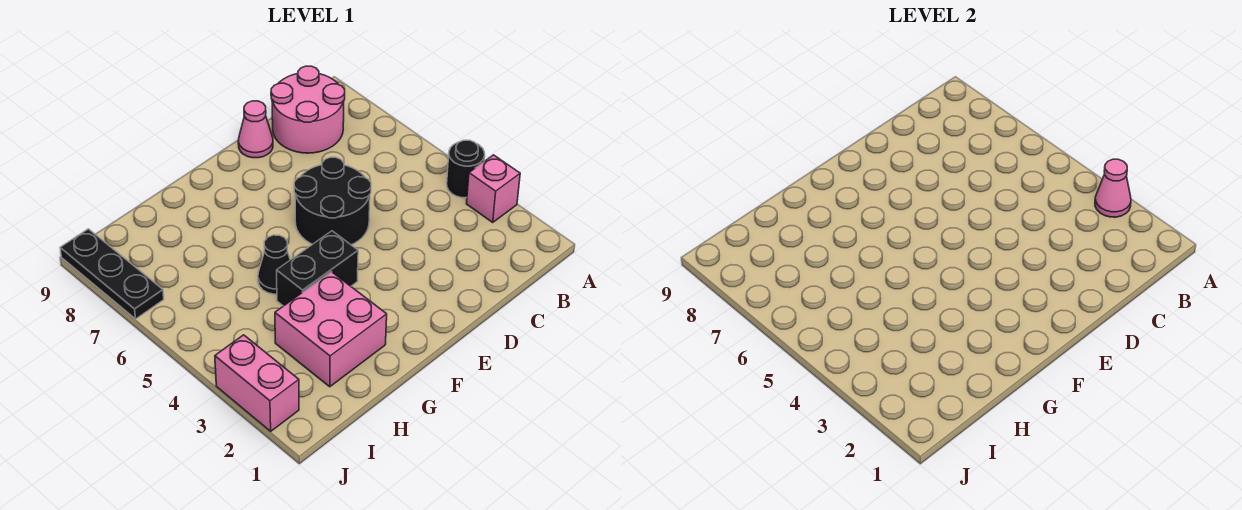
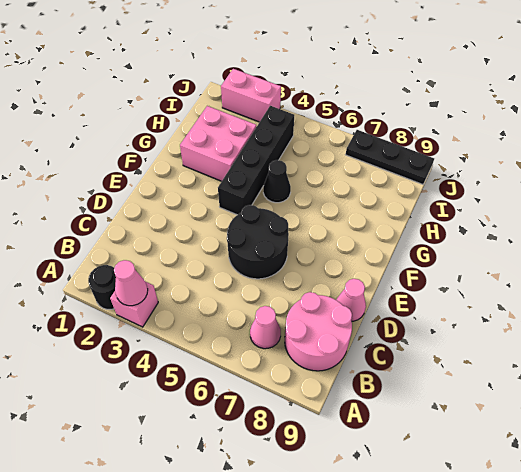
black 1x1 round brick [447,140,485,198] -> black 1x1 round brick moved to [88,265,116,309]
none -> pink 1x1 cone [250,306,281,349]
black 1x2 brick [277,231,358,306] -> black 1x4 brick [218,106,294,215]

